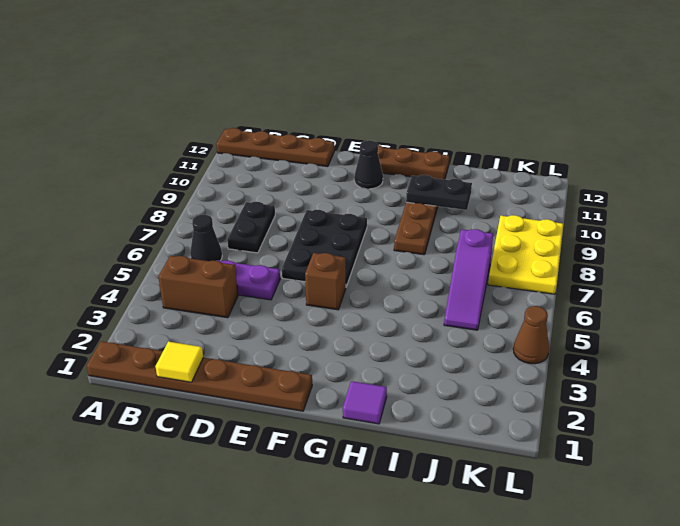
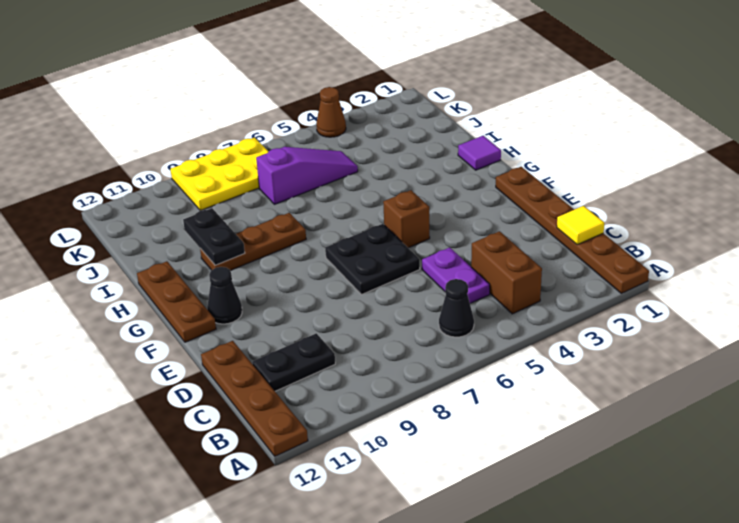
black 1x2 plate [227,202,275,253] -> black 1x2 plate moved to [252,333,335,391]
black 2x3 plate [282,210,367,286] -> black 2x2 plate [325,224,420,295]

